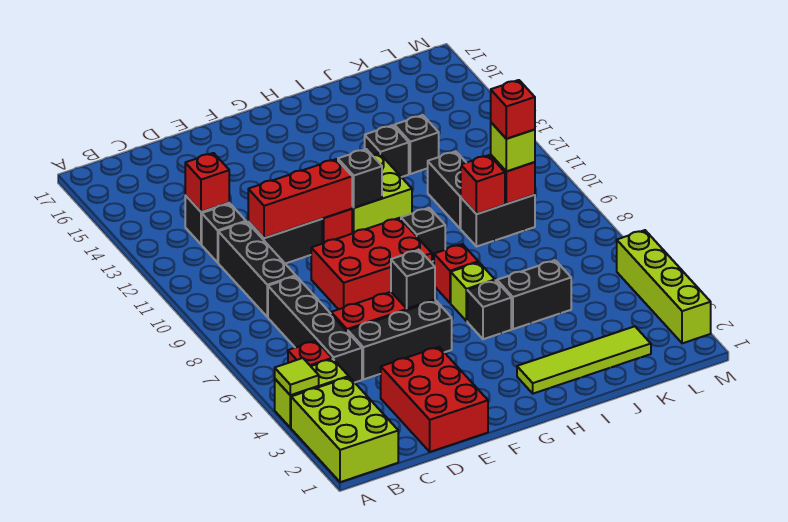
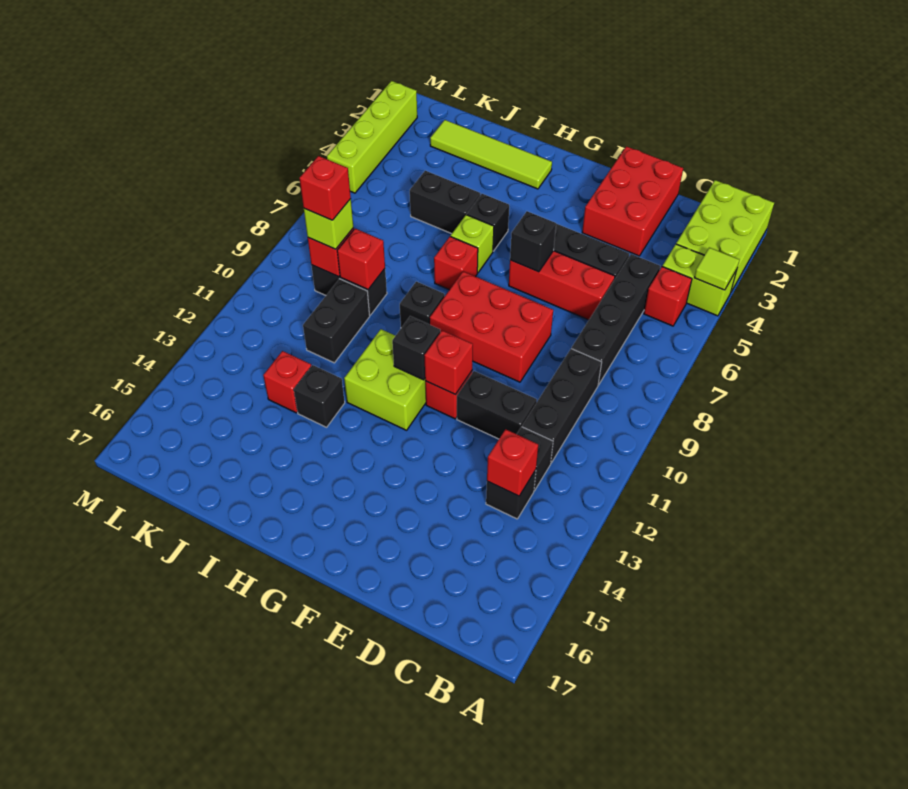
red 1x3 brick [248,159,352,238] -> red 1x1 brick [424,330,473,395]
black 1x1 brick [394,115,439,174] -> red 1x1 brick [263,351,311,413]

